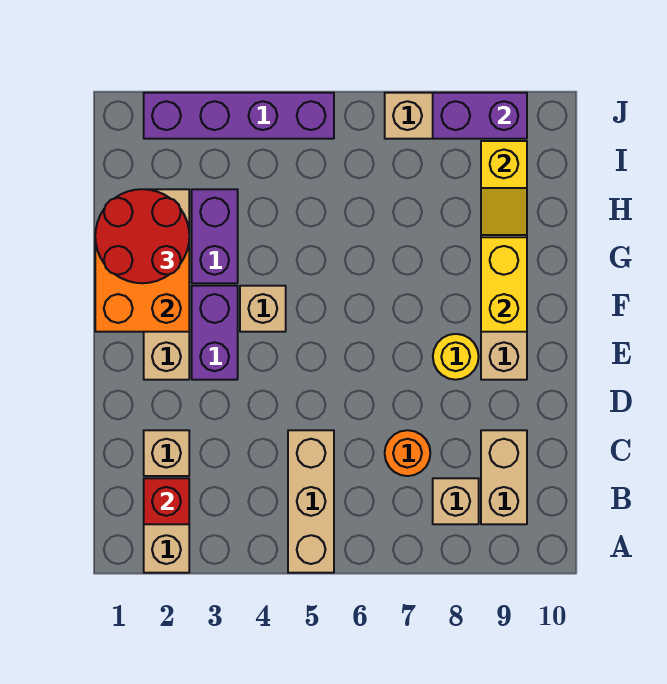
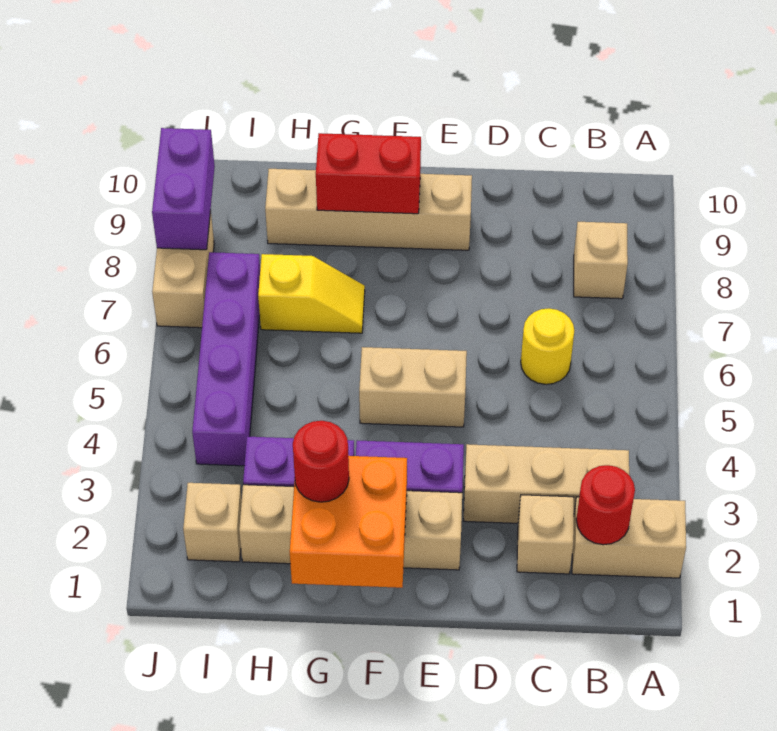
tan 1x3 brick [288,430,334,573] -> tan 1x3 brick moved to [463,444,629,523]
red 1x1 brick [144,478,189,524] -> red 1x1 round brick [576,465,635,545]
tan 1x2 brick [481,430,527,524] -> tan 1x2 brick moved to [359,347,467,427]
orange 1x1 round brick [385,430,430,476] -> none
yellow 1x1 round brick [433,334,479,380] -> yellow 1x1 round brick moved to [521,308,574,384]
tan 1x1 brick [240,286,286,332] -> tan 1x1 brick moved to [183,483,242,562]
yellow 1x2 brick [481,237,527,332] -> red 1x2 brick [316,133,421,214]
red 2x2 round brick [95,189,189,283] -> red 1x1 round brick [293,421,349,502]
yellow 1x2 slope [481,141,527,235] -> yellow 1x2 slope moved to [258,254,365,333]
purple 1x4 brick [144,93,334,139] -> purple 1x4 brick moved to [192,252,260,466]

